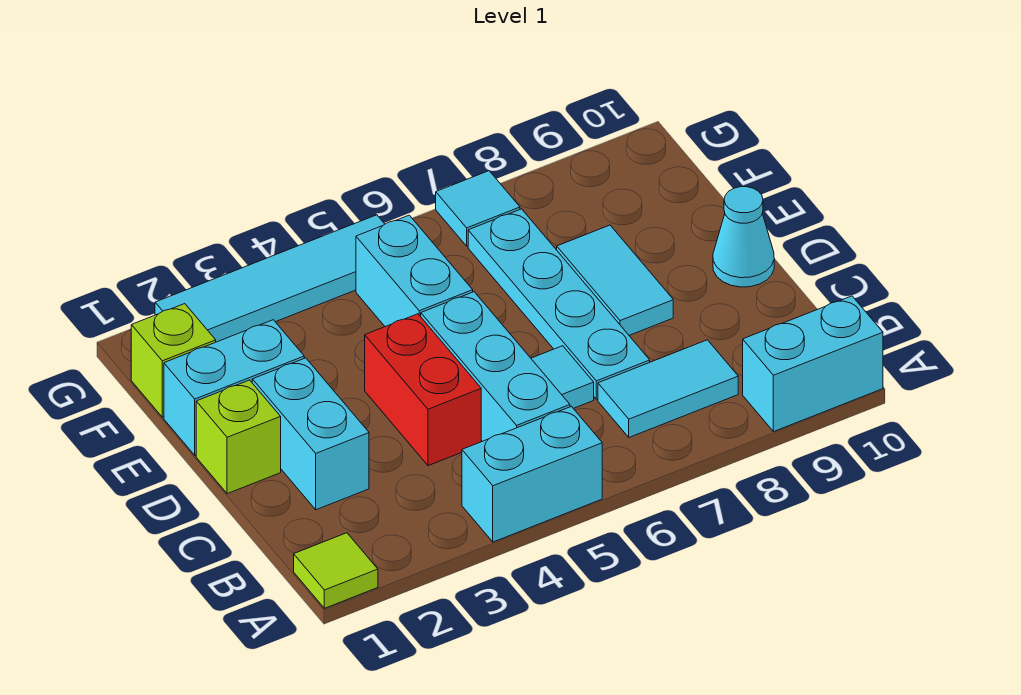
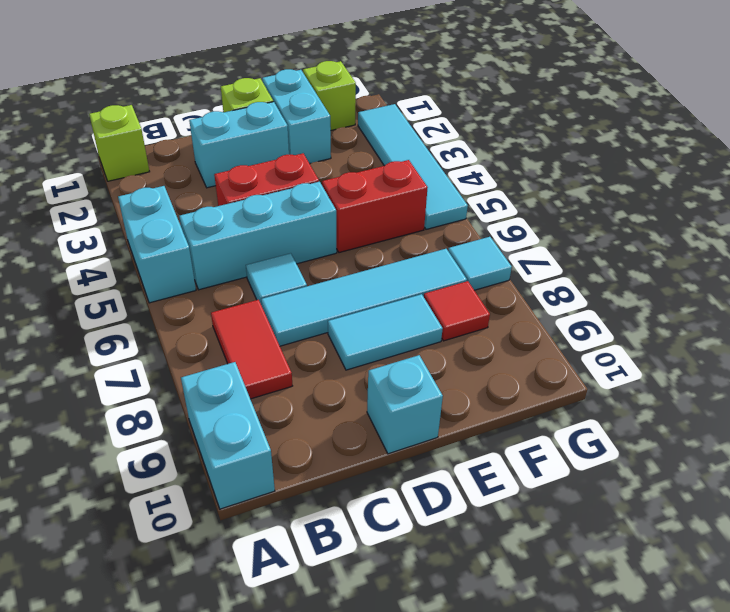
lime 1x1 tile [294,533,378,608] -> lime 1x1 brick [89,105,150,181]
cyan 1x2 tile [598,340,738,437] -> red 1x2 tile [211,300,292,399]
cyan 1x4 plate [468,209,650,399] -> cyan 1x4 tile [261,249,467,346]
cyan 1x1 cone [713,187,774,287] -> cyan 1x1 brick [367,355,443,454]
cyan 1x2 brick [356,215,473,327] -> red 1x2 brick [322,160,428,253]
none -> red 1x1 tile [424,281,490,341]

